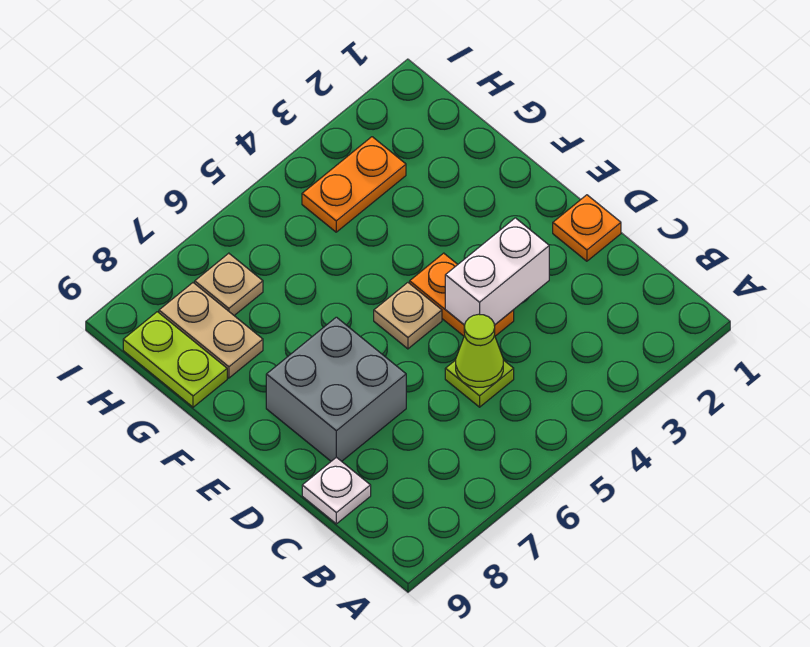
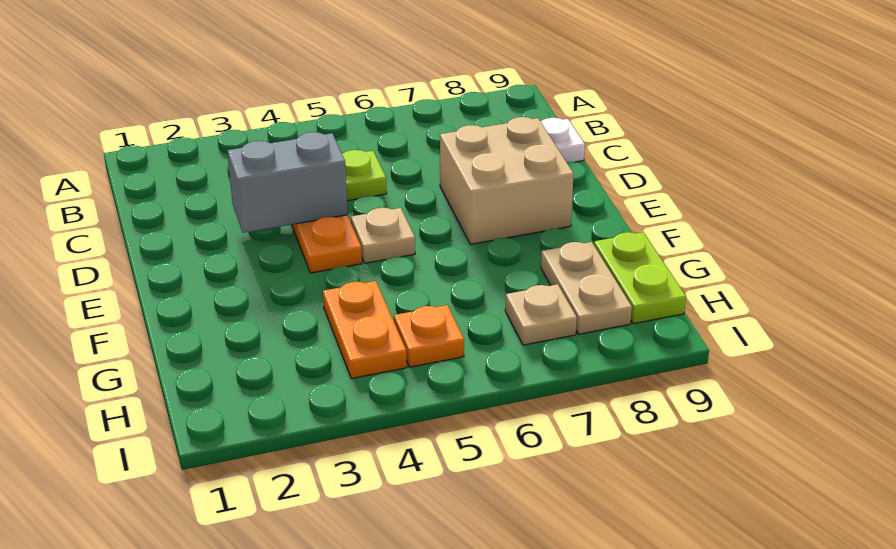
lime 1x1 cone [456,314,503,387] -> none
orange 1x1 plate [553,195,621,261] -> orange 1x1 plate moved to [394,305,464,367]
white 1x2 brick [445,218,549,325] -> grey 1x2 brick [227,132,348,233]
grey 2x2 brick [266,317,406,461] -> tan 2x2 brick [440,117,574,244]
orange 1x2 plate [302,137,406,232] -> orange 1x2 plate turned to [323,281,407,379]

